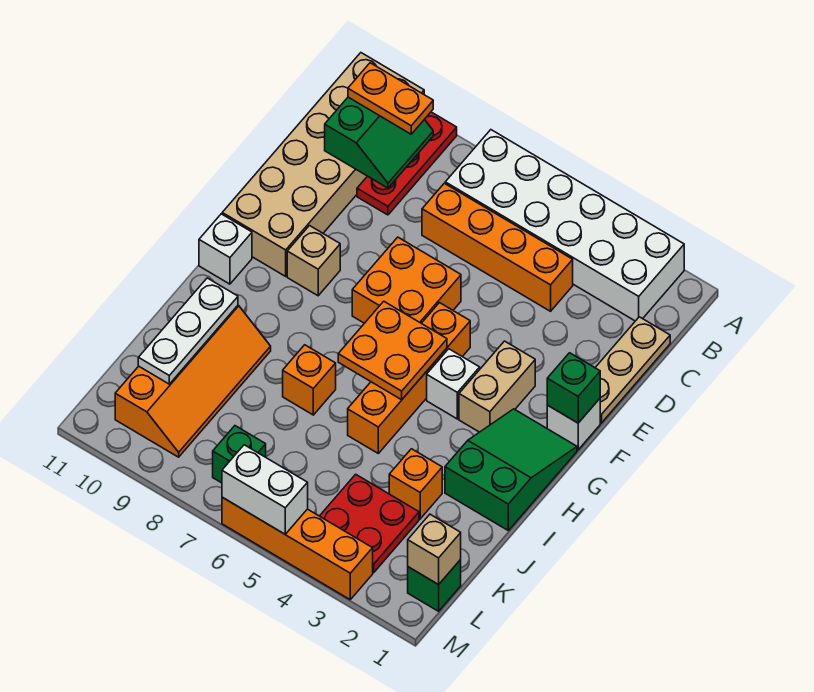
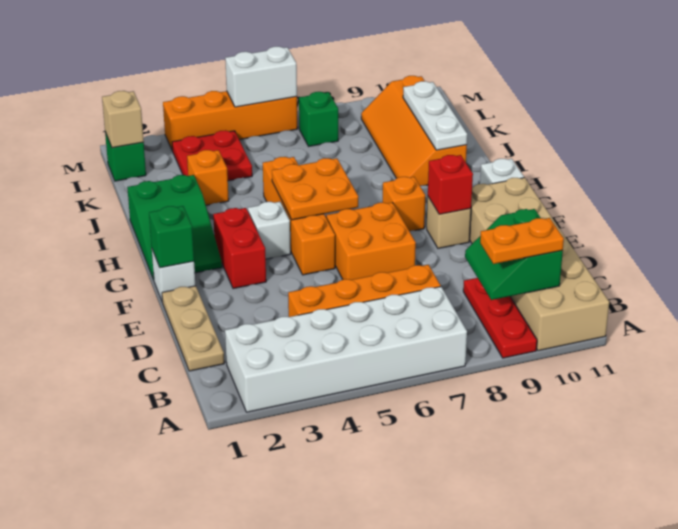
tan 1x2 brick [459,341,535,432] -> red 1x2 brick [213,208,266,289]
none -> red 1x1 brick [428,155,473,214]
orange 1x1 brick [283,345,336,415] -> orange 1x1 brick moved to [383,177,425,231]

